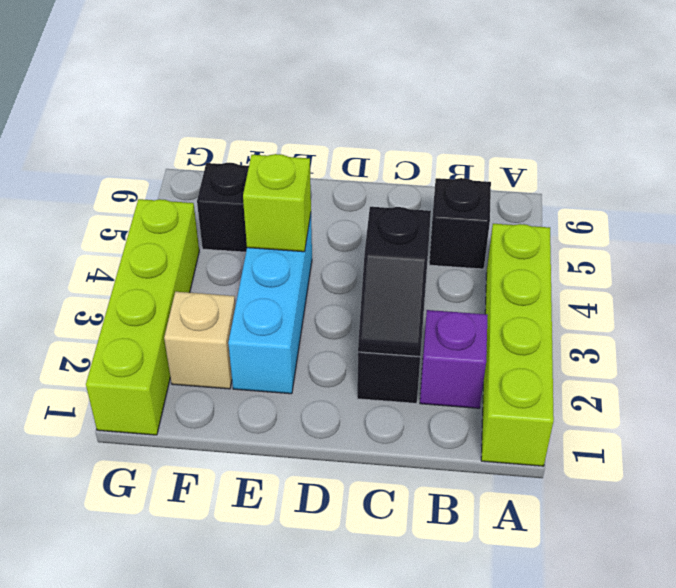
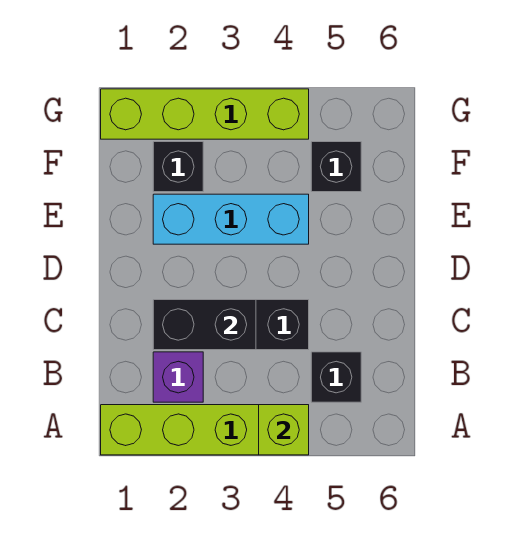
black 1x2 slope [358,207,431,357] -> black 1x2 brick [153,300,256,350]
lime 1x1 brick [243,154,311,252] -> lime 1x1 brick moved to [259,405,309,455]
tan 1x1 brick [164,292,235,389] -> black 1x1 brick [153,142,203,192]

